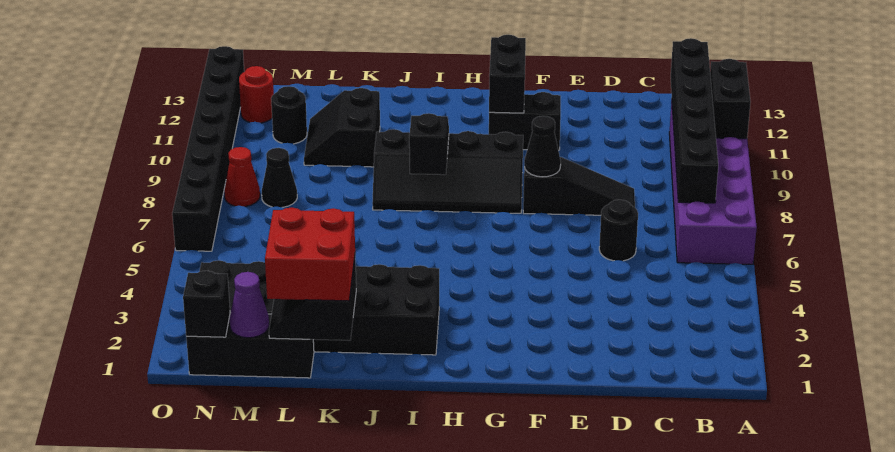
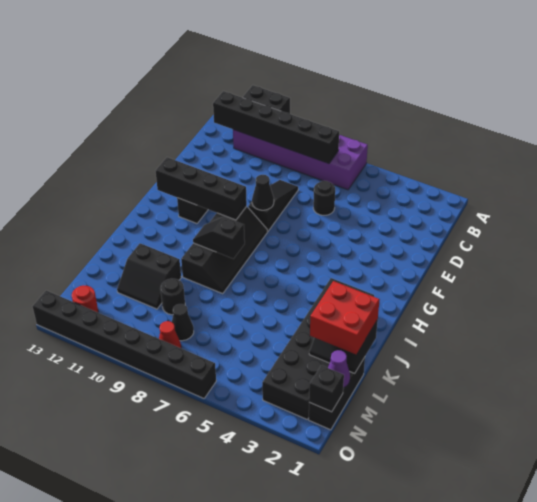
black 1x2 brick [489,35,526,113] -> black 1x4 brick [156,157,247,220]
black 1x1 round brick [271,86,307,144] -> black 1x1 round brick moved to [160,279,185,315]

